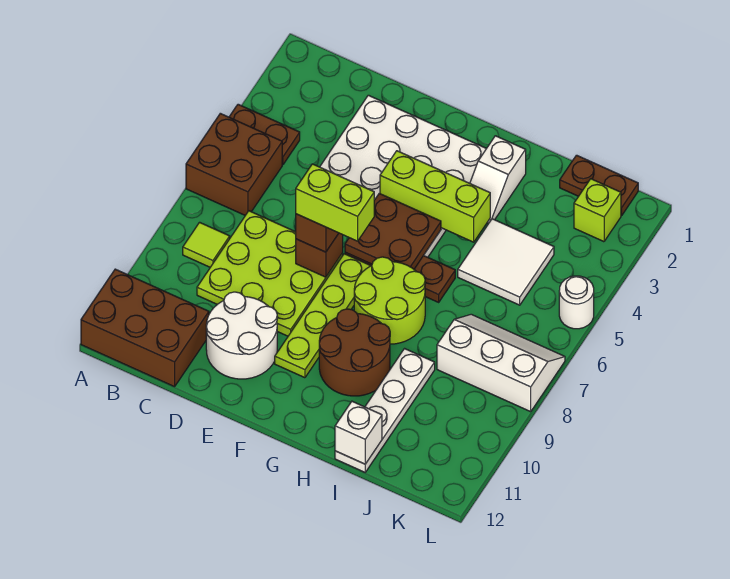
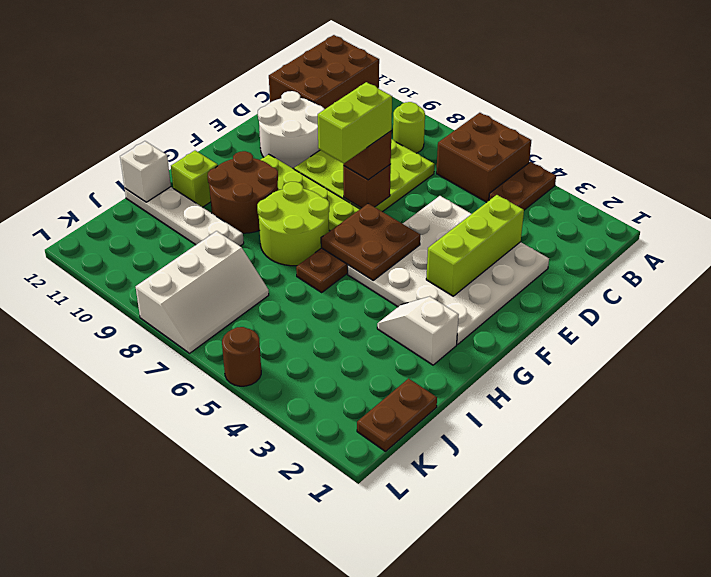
lime 1x1 tile [183,222,230,267] -> lime 1x1 round brick [393,102,425,153]
lime 1x3 brick [380,151,490,242] -> lime 1x3 brick moved to [426,195,524,296]
white 2x2 tile [458,219,554,305] -> none
lime 1x1 brick [574,179,621,242] -> lime 1x1 brick moved to [171,151,218,207]
white 1x1 round brick [559,276,594,329] -> brown 1x1 round brick [222,327,261,386]

